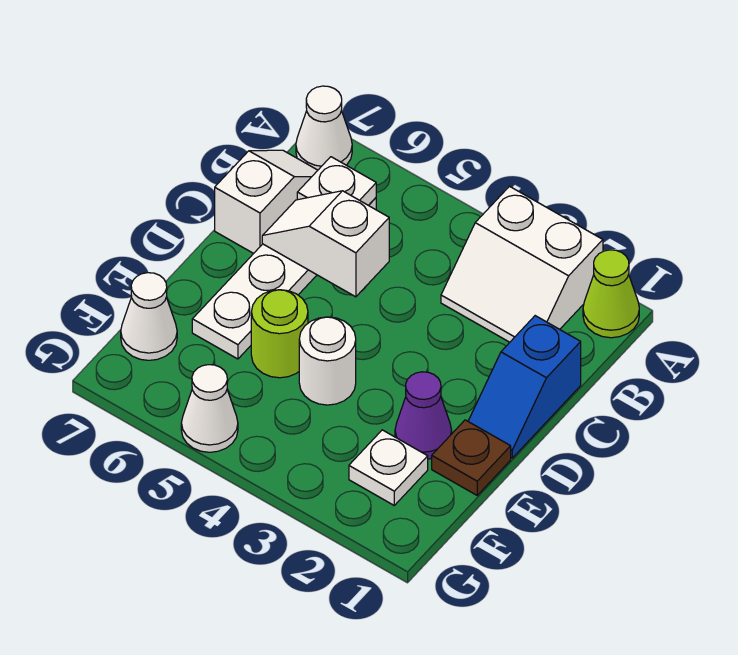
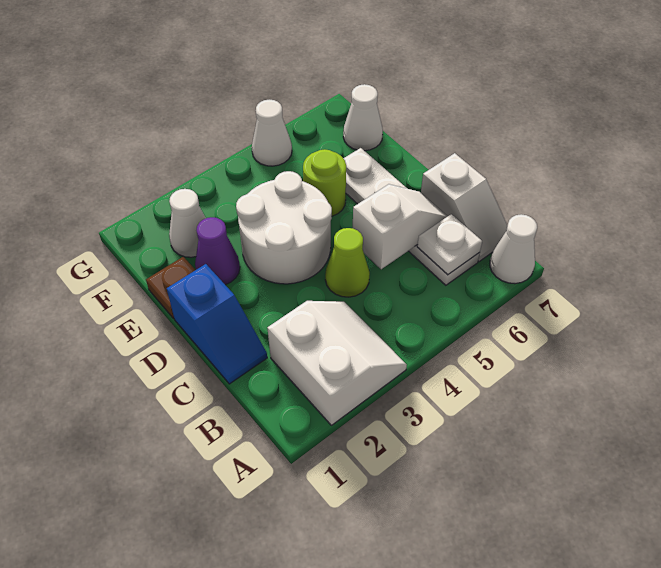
lime 1x1 cone [583,250,639,338] -> lime 1x1 cone moved to [325,228,370,297]
white 2x2 slope [441,186,603,342] -> white 2x2 slope turned to [267,301,407,425]
blue 1x2 slope [468,316,581,458] -> blue 1x2 slope turned to [167,264,267,384]
white 1x1 round brick [299,317,356,405] -> white 2x2 round brick [236,171,332,284]
white 1x1 plate [349,430,428,505] -> white 1x1 cone [169,189,206,257]

